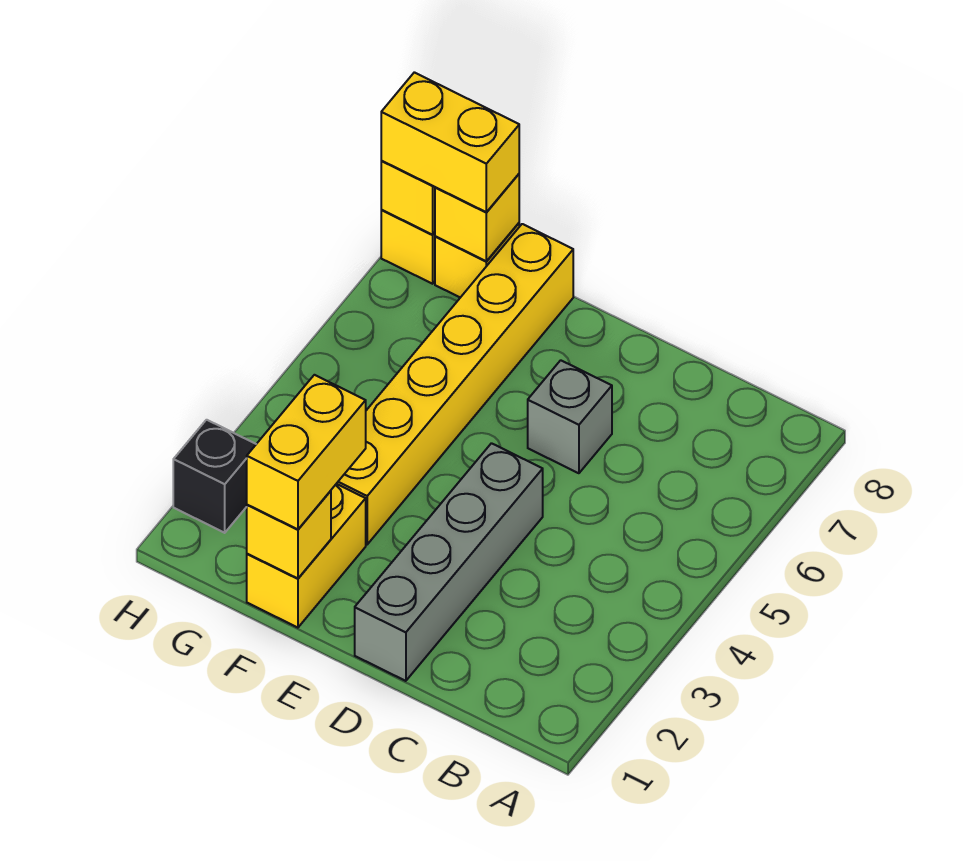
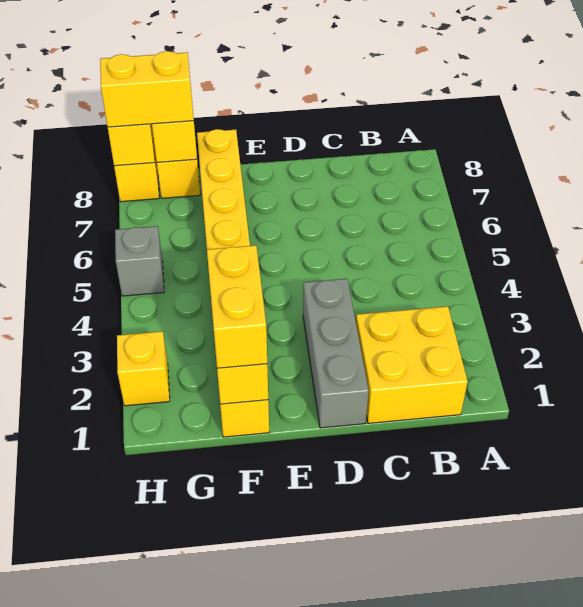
none -> yellow 2x2 brick [356,306,468,423]
grey 1x4 brick [355,443,543,681] -> grey 1x3 brick [303,279,369,428]
grey 1x1 brick [528,360,612,473] -> grey 1x1 brick moved to [115,226,164,296]
black 1x1 brick [173,420,256,533] -> yellow 1x1 brick [117,331,170,406]

